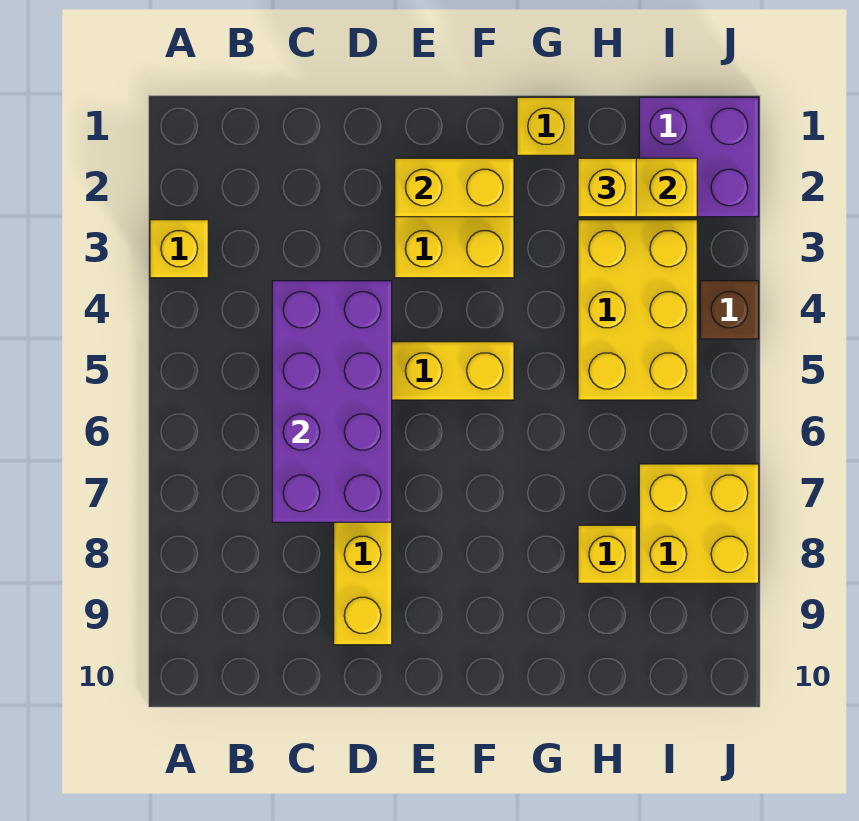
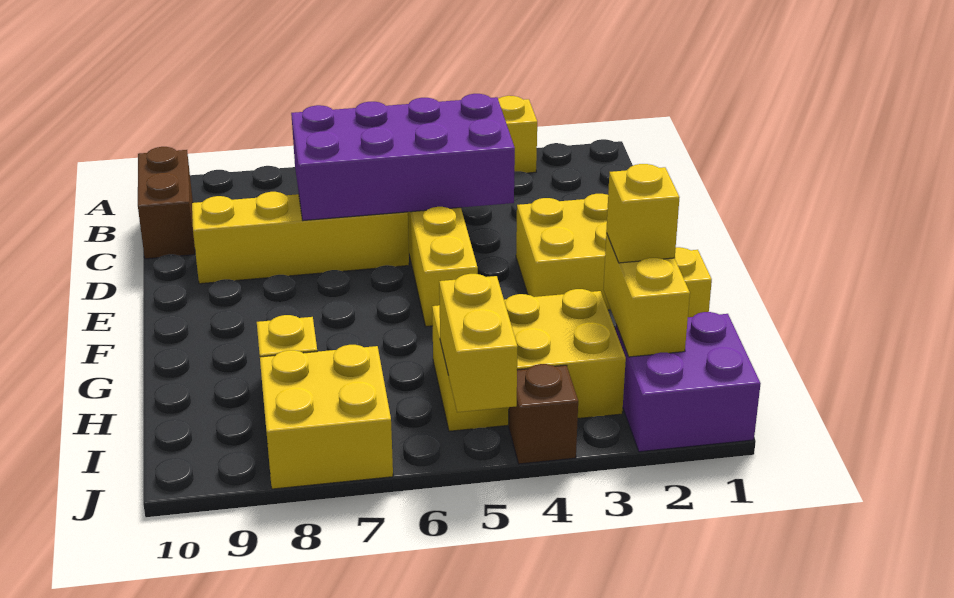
none -> brown 1x2 brick [138,147,195,259]
yellow 1x2 brick [395,158,514,217] -> yellow 1x2 brick moved to [439,274,518,412]

